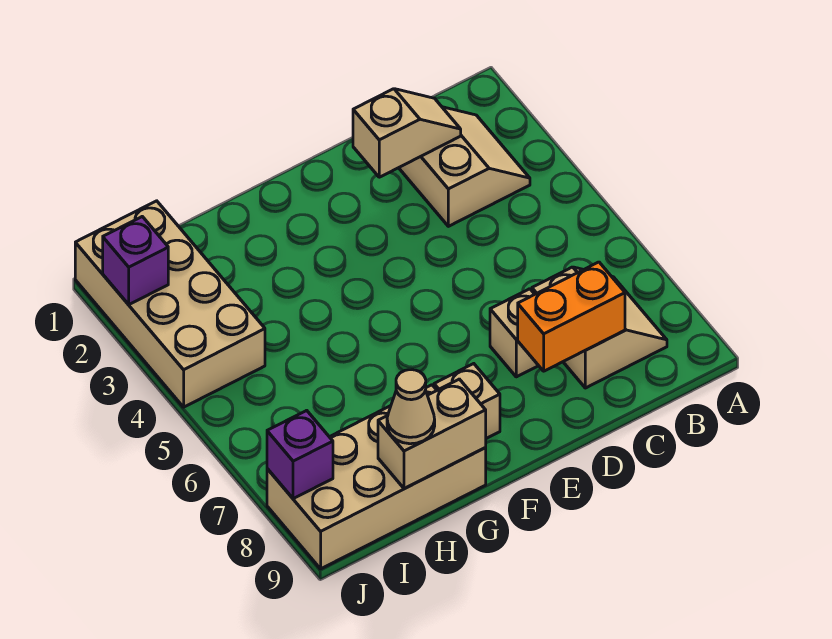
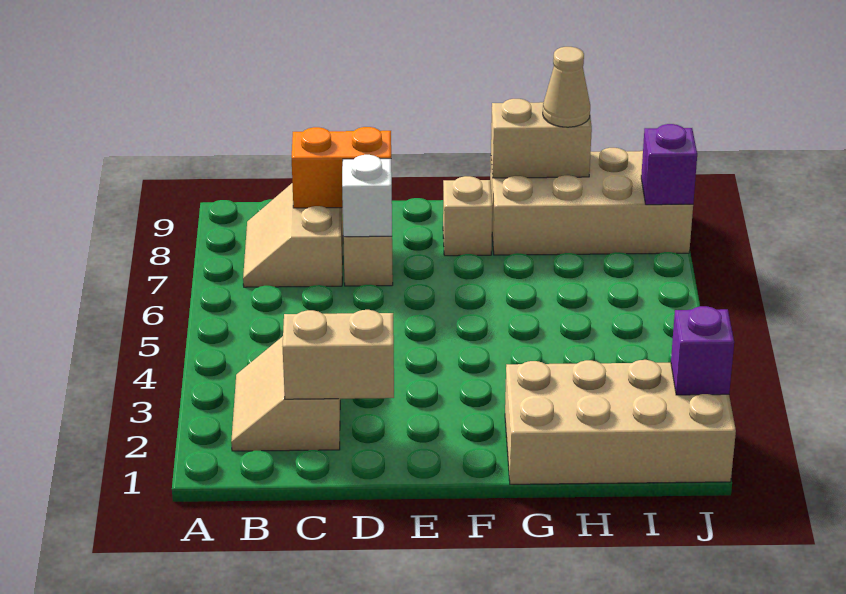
tan 1x2 slope [353,89,461,177] -> tan 1x2 brick [283,310,394,399]
none -> white 1x1 brick [342,155,392,237]
tan 2x4 brick [75,201,265,407] -> tan 2x4 brick turned to [505,360,736,484]

